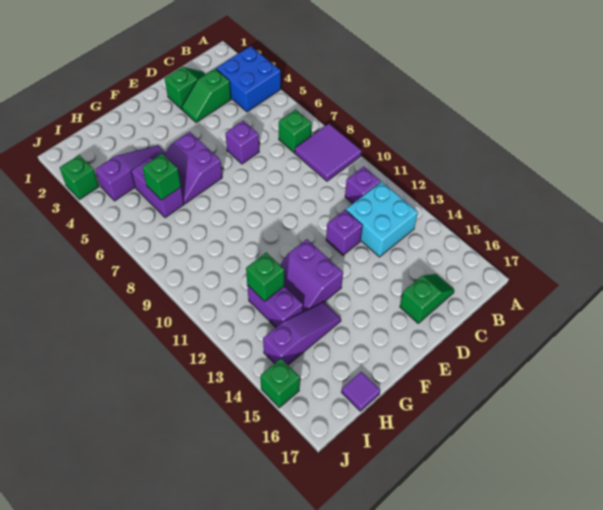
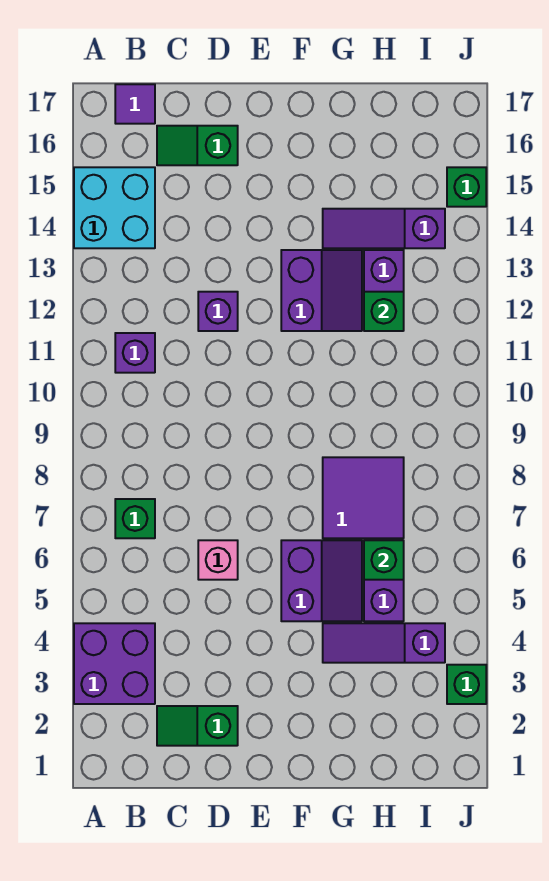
blue 2x2 brick [216,46,281,112] -> purple 2x2 brick [74,623,155,704]
purple 2x2 tile [295,124,362,181] -> purple 2x2 tile moved to [323,457,404,538]
cyan 2x2 brick [346,182,418,257] -> cyan 2x2 brick moved to [74,167,155,248]
green 1x2 slope [182,69,231,123] -> none
purple 1x1 brick [226,121,259,164] -> pink 1x1 brick [198,540,238,580]
purple 1x1 tile [341,372,380,411] -> purple 1x1 tile moved to [115,84,155,124]

